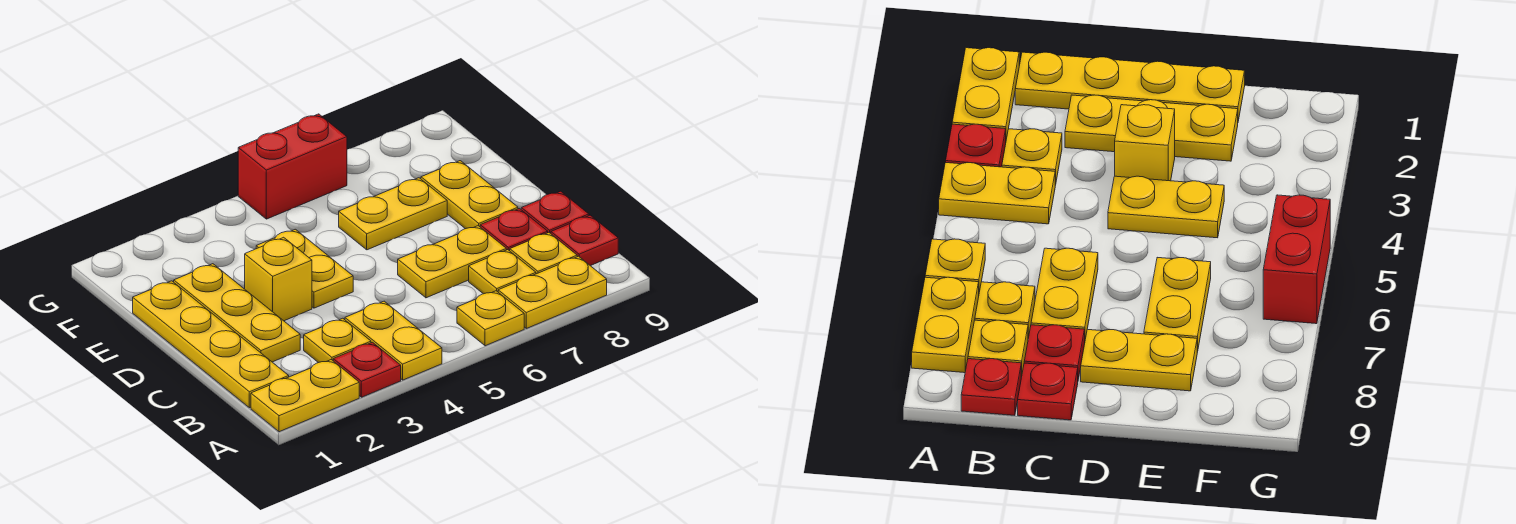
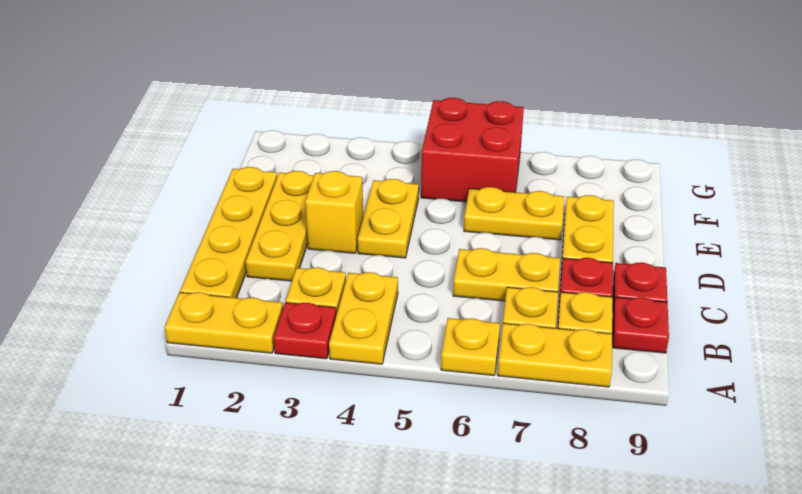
red 1x2 brick [238,114,347,219] -> red 2x2 brick [421,98,524,202]

